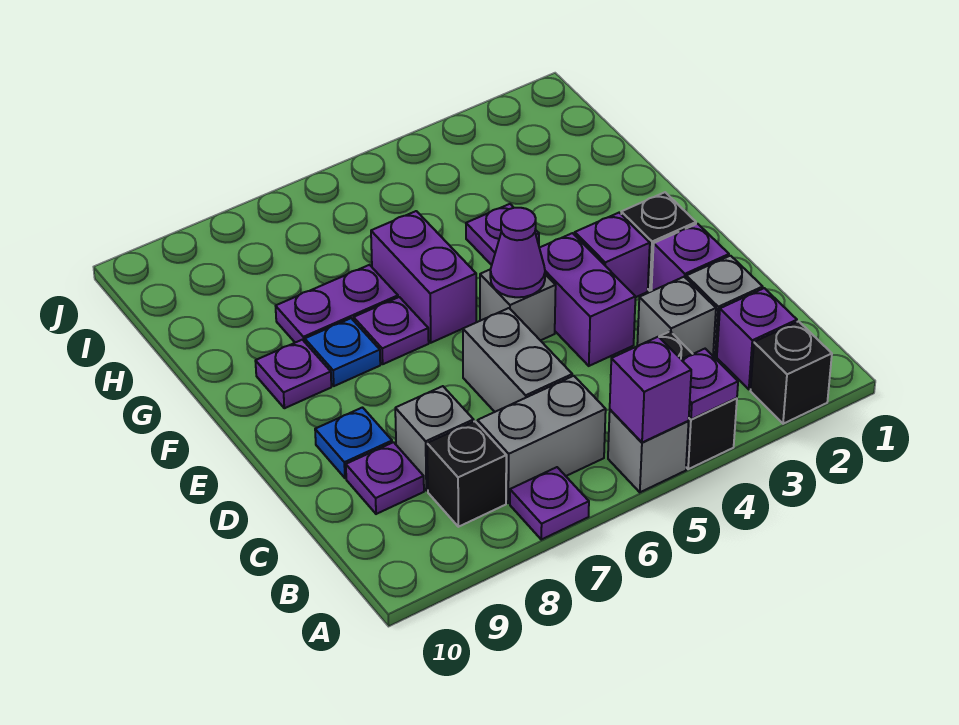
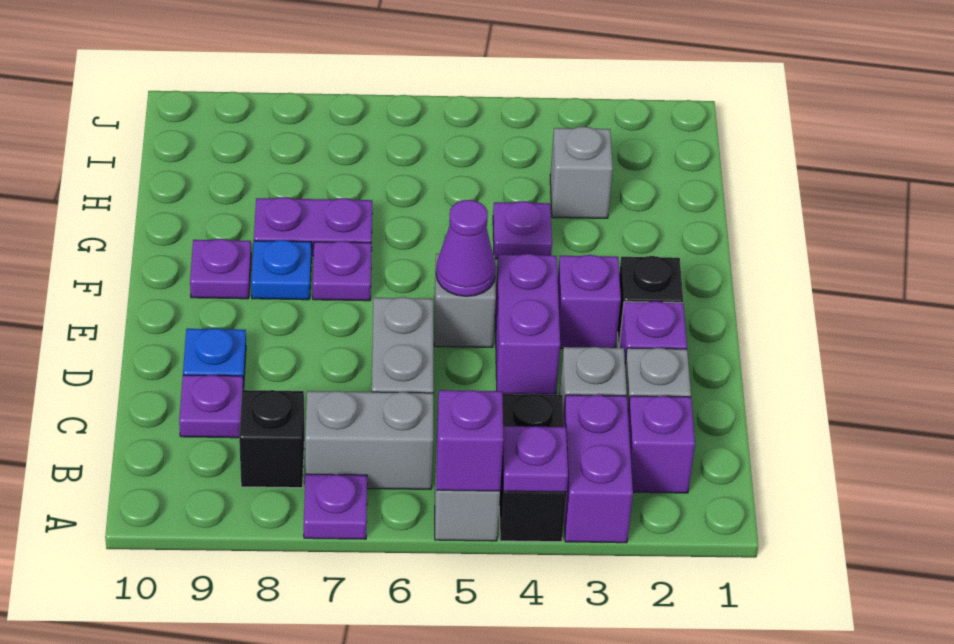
black 1x1 brick [751,321,832,424] -> none
grey 1x1 brick [395,386,474,491] -> grey 1x1 brick moved to [550,127,613,218]
purple 1x2 brick [371,211,476,343] -> purple 1x2 brick moved to [563,395,633,543]

